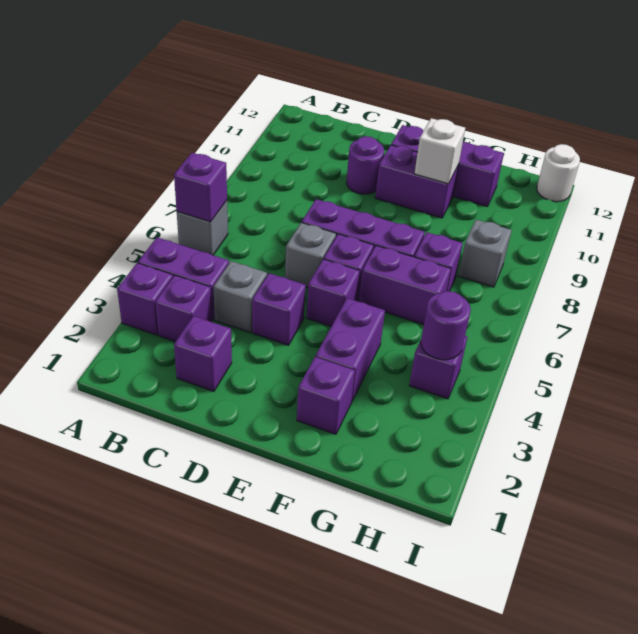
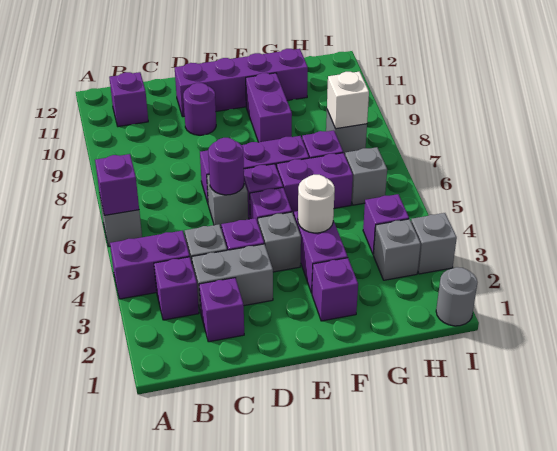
purple 1x1 brick [117,263,173,335] -> purple 1x1 brick moved to [109,72,148,127]
none -> grey 1x2 brick [192,244,273,312]
none -> grey 1x1 brick [258,212,301,272]
purple 1x2 brick [375,145,458,218] -> purple 1x2 brick turned to [246,73,292,142]
purple 1x3 brick [391,125,504,206] -> purple 1x4 brick [175,49,308,117]
white 1x1 brick [415,118,465,184] -> white 1x1 brick moved to [327,72,369,129]
none -> grey 1x1 brick [373,219,421,280]
purple 1x1 round brick [421,291,471,360] -> purple 1x1 round brick moved to [208,138,244,195]
none -> grey 1x1 brick [345,147,387,205]
none -> grey 1x1 round brick [436,267,477,326]
none -> grey 1x1 brick [411,213,457,274]
white 1x1 round brick [537,144,580,202] -> white 1x1 round brick moved to [298,175,335,233]

